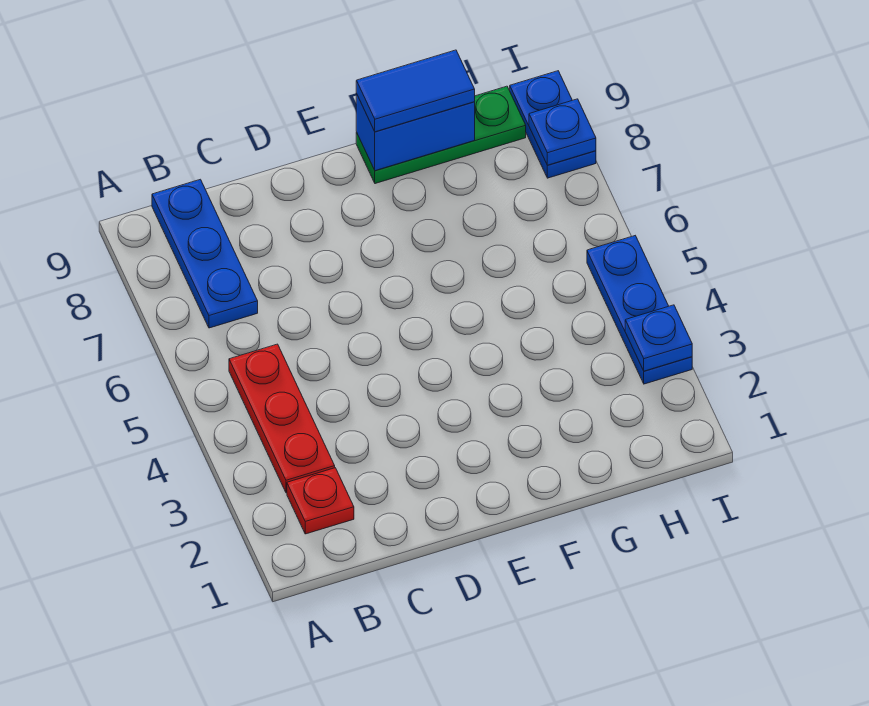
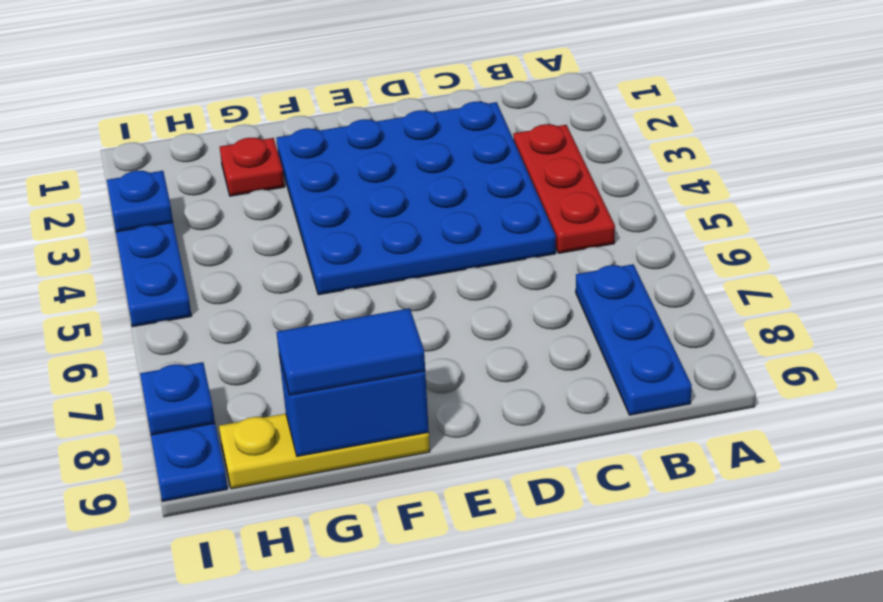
red 1x1 plate [287,468,354,534] -> red 1x1 plate moved to [220,138,284,196]
none -> blue 4x4 plate [277,102,556,295]
green 1x3 plate [356,86,526,184] -> yellow 1x3 plate [219,414,430,489]

